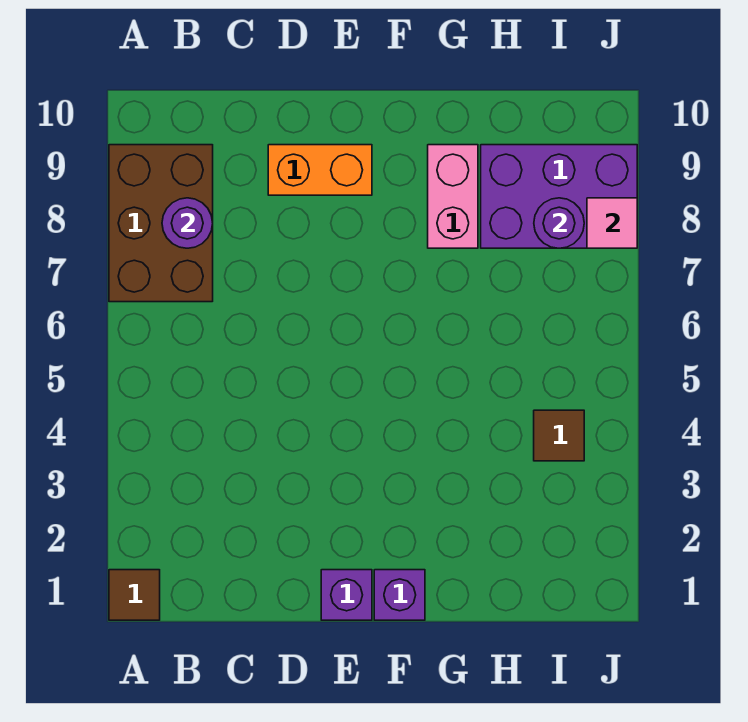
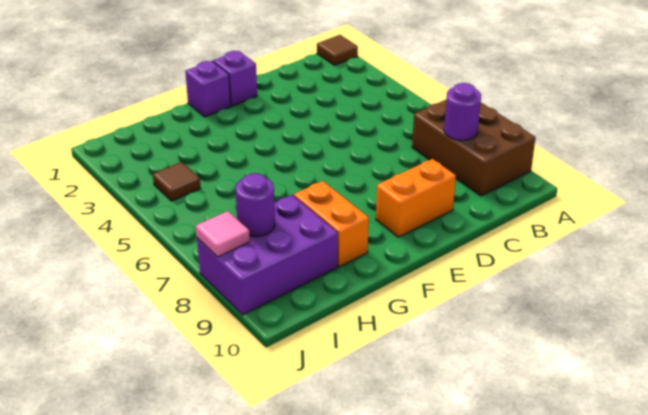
pink 1x2 brick [428,145,478,248] -> orange 1x2 brick [294,181,369,267]

